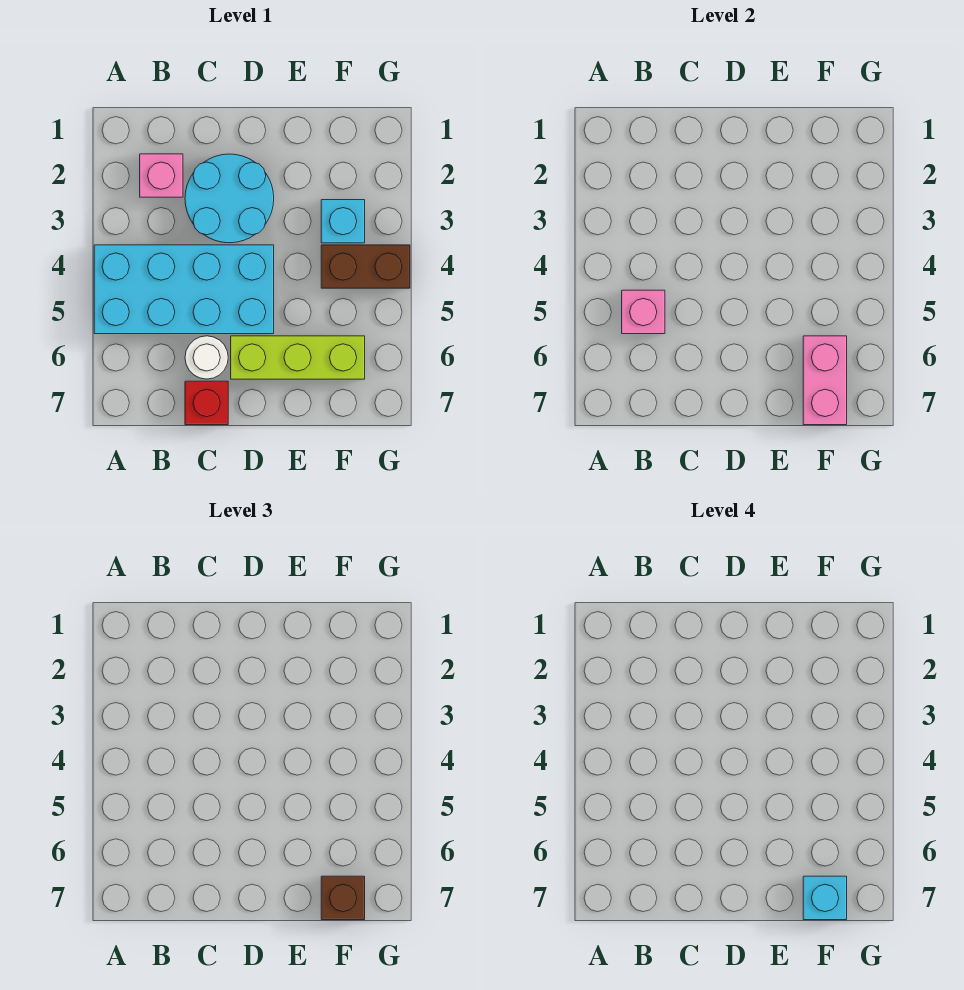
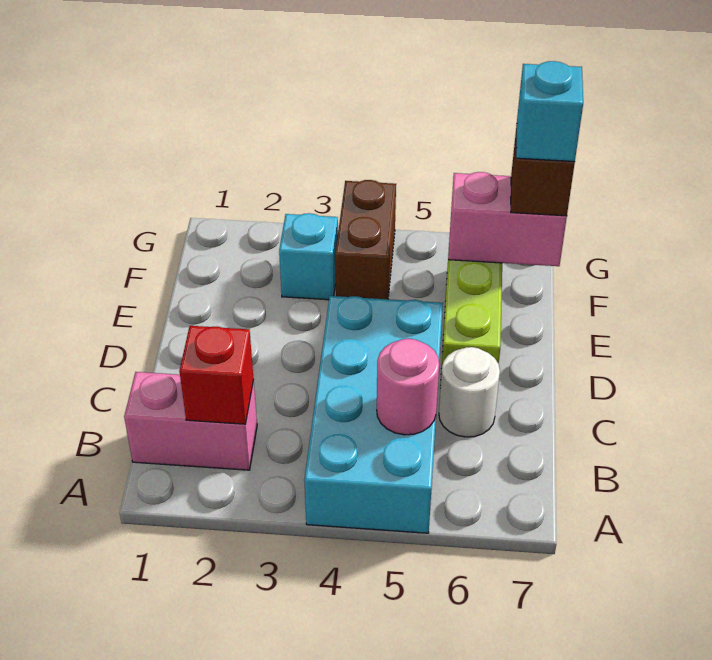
pink 1x1 brick [140,154,183,197] -> pink 1x2 brick [124,372,257,470]
pink 1x1 brick [622,290,665,334] -> pink 1x1 round brick [377,339,439,435]
cyan 2x2 round brick [185,154,274,243] -> none
red 1x1 brick [185,381,228,425] -> red 1x1 brick moved to [179,326,254,424]

